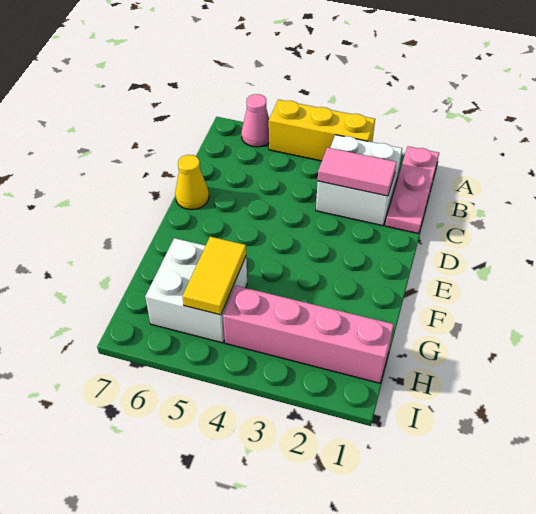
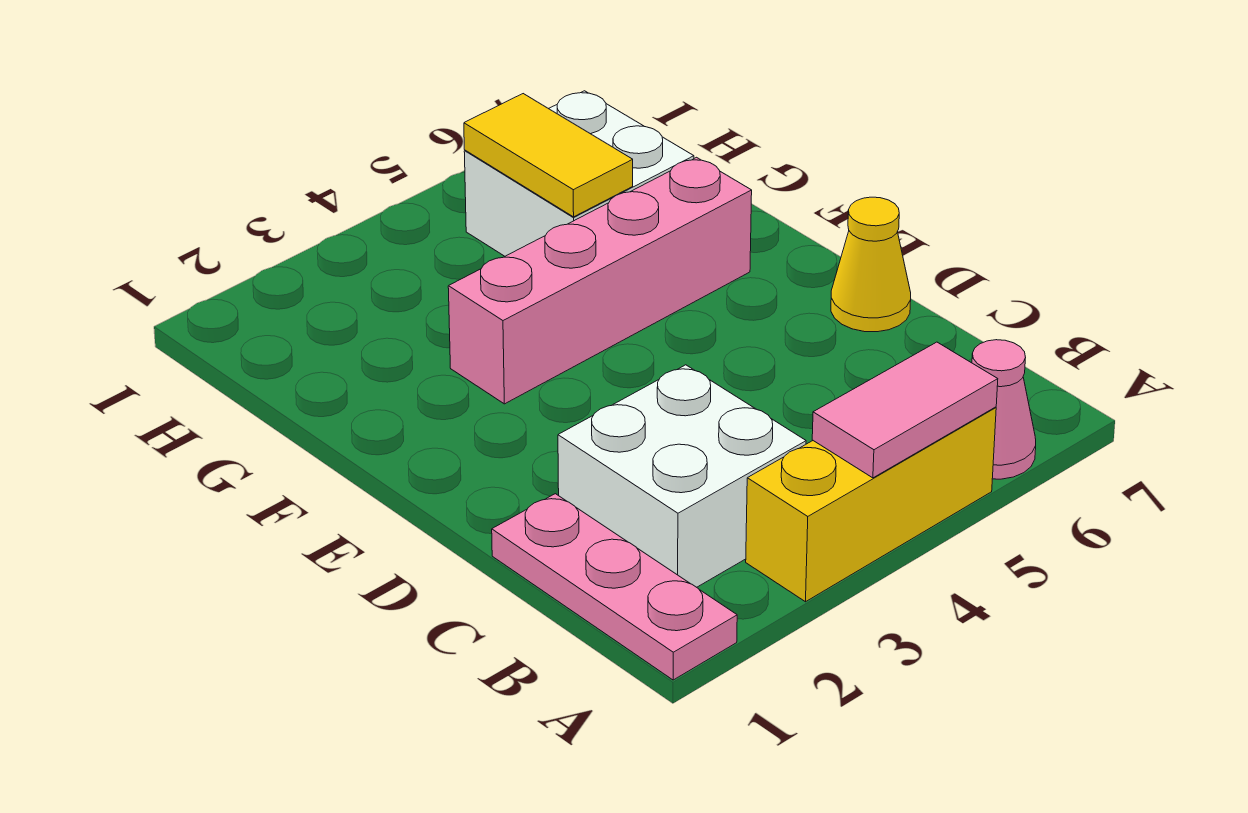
pink 1x2 tile [318,147,397,196] -> pink 1x2 tile moved to [812,342,998,478]
pink 1x4 brick [223,286,394,383] -> pink 1x4 brick moved to [448,157,752,404]

